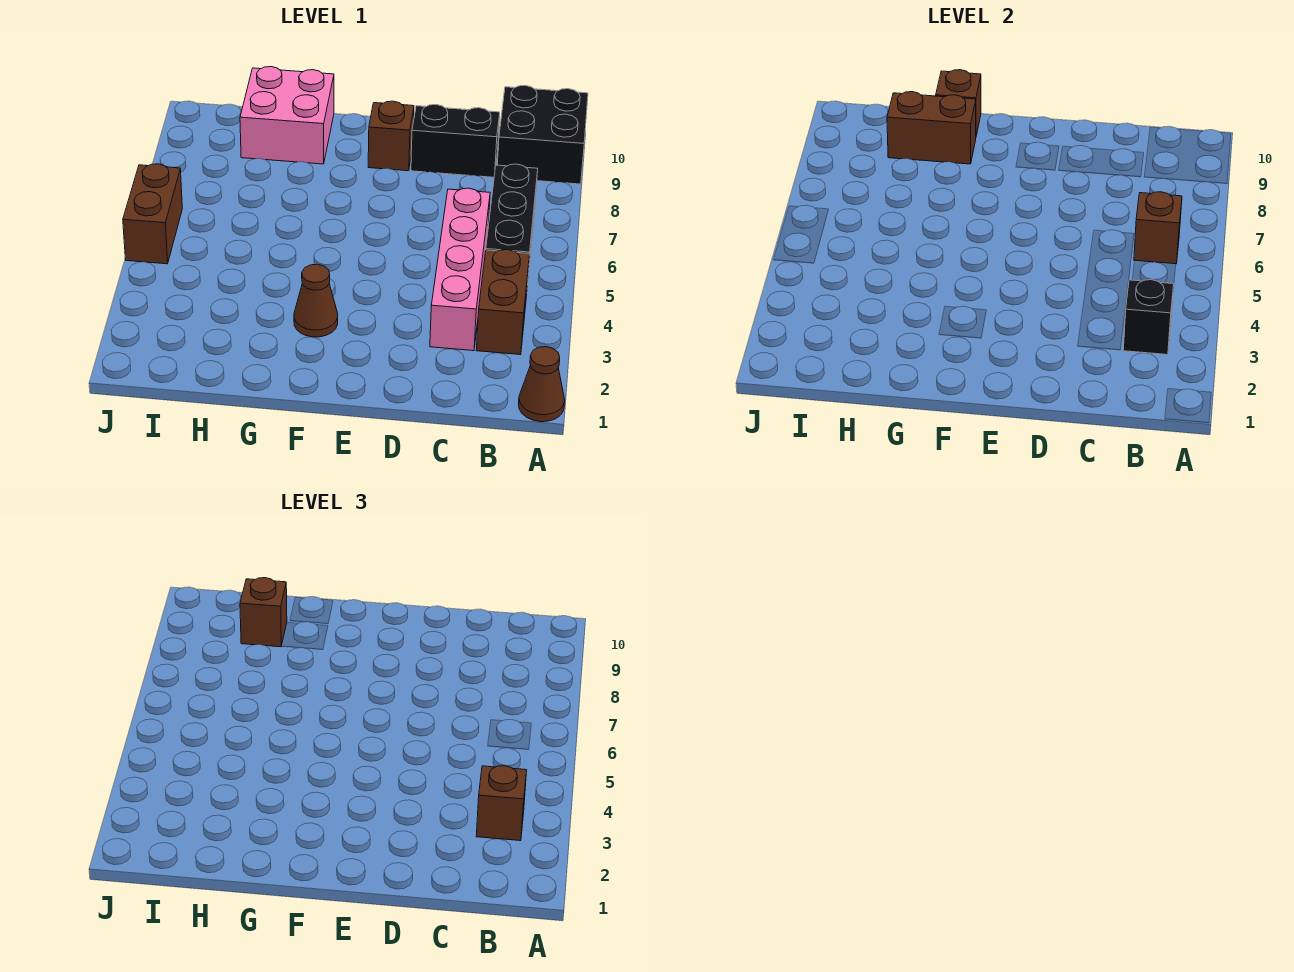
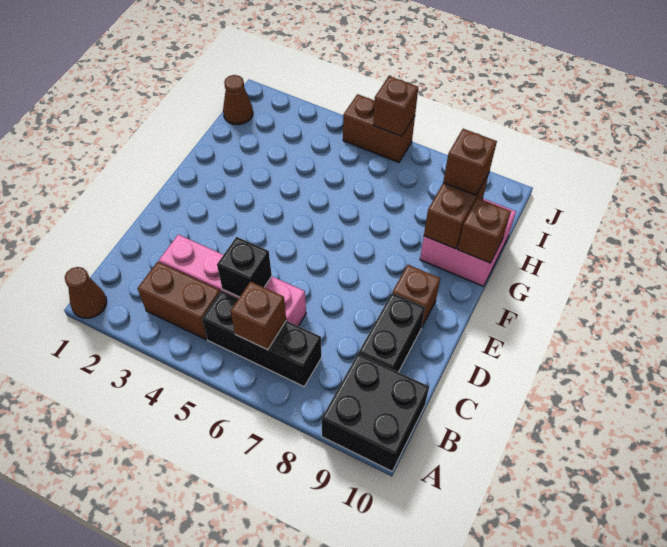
black 1x1 brick [1123,280,1174,355] -> black 1x1 brick moved to [217,237,272,297]
brown 1x1 brick [476,766,527,841] -> brown 1x1 brick moved to [373,76,418,136]
brown 1x1 cone [294,264,338,337] -> brown 1x1 cone moved to [223,75,253,125]

